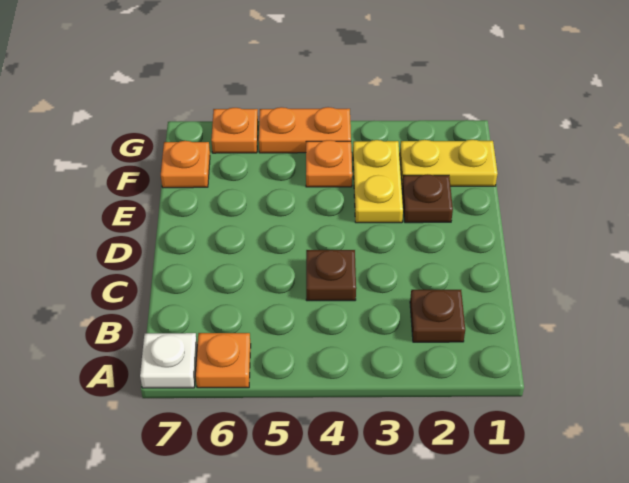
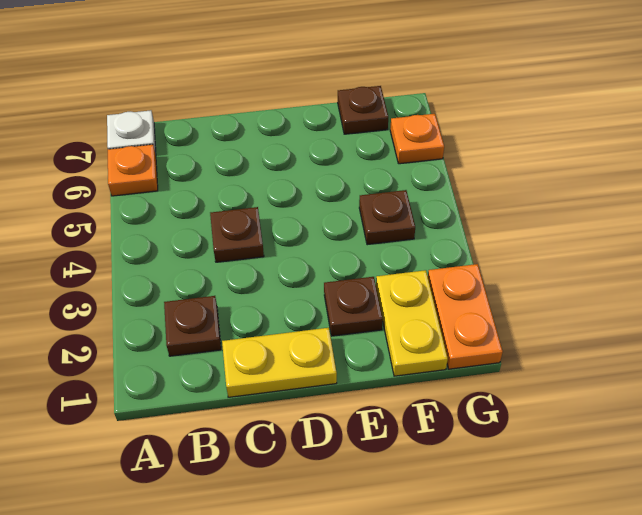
yellow 1x2 plate [353,140,403,223] -> yellow 1x2 plate moved to [222,328,337,397]
orange 1x1 plate [306,140,352,187] -> brown 1x1 plate [359,190,415,245]
orange 1x1 plate [161,141,210,188] -> brown 1x1 plate [338,86,388,134]
orange 1x2 plate [259,107,351,153] -> orange 1x2 plate moved to [428,264,503,369]

